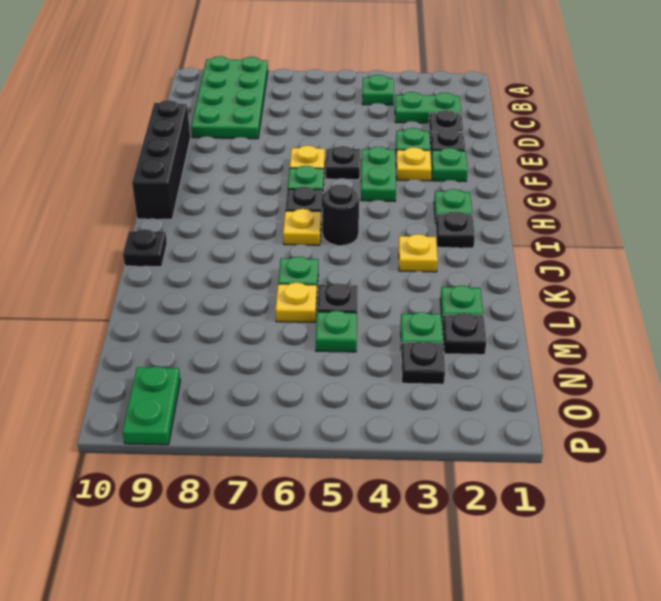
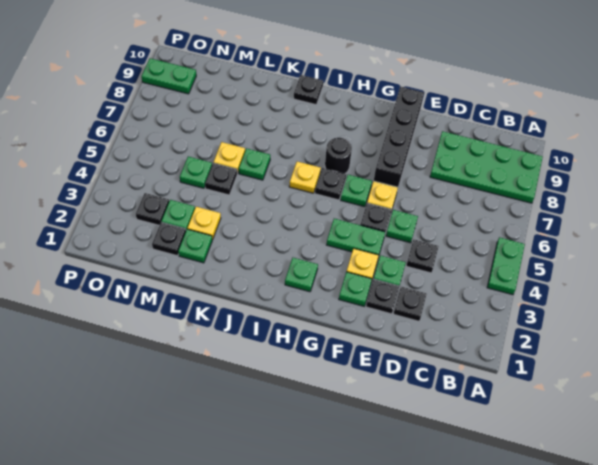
green 1x1 plate [362,75,394,105] -> green 1x1 plate moved to [386,210,418,243]
green 1x2 plate [395,92,461,123] -> green 1x2 plate moved to [487,237,525,295]
black 1x4 brick [132,100,190,219] -> black 1x4 brick turned to [374,87,424,187]
black 1x1 plate [436,211,475,248] -> black 1x1 plate moved to [406,239,439,273]
black 1x1 round brick [322,184,359,245] -> black 1x1 round brick moved to [325,138,352,174]
yellow 1x1 plate [399,234,438,272] -> yellow 1x1 plate moved to [187,207,221,240]

